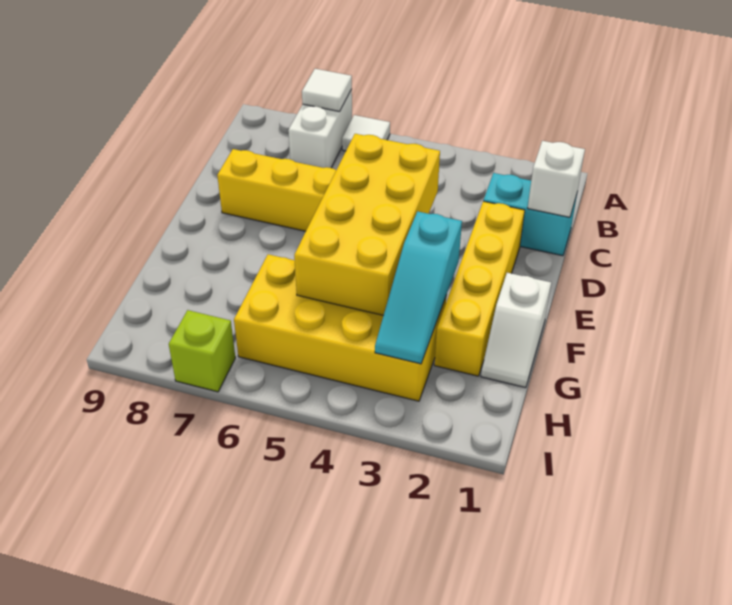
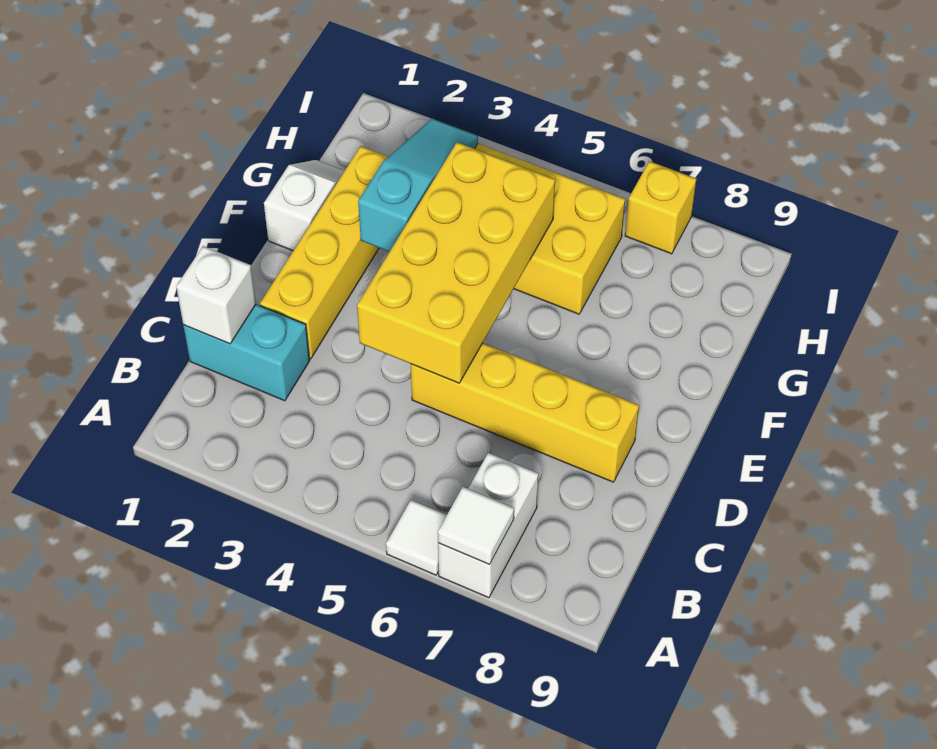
lime 1x1 brick [169,310,235,392] -> yellow 1x1 brick [625,161,696,254]

